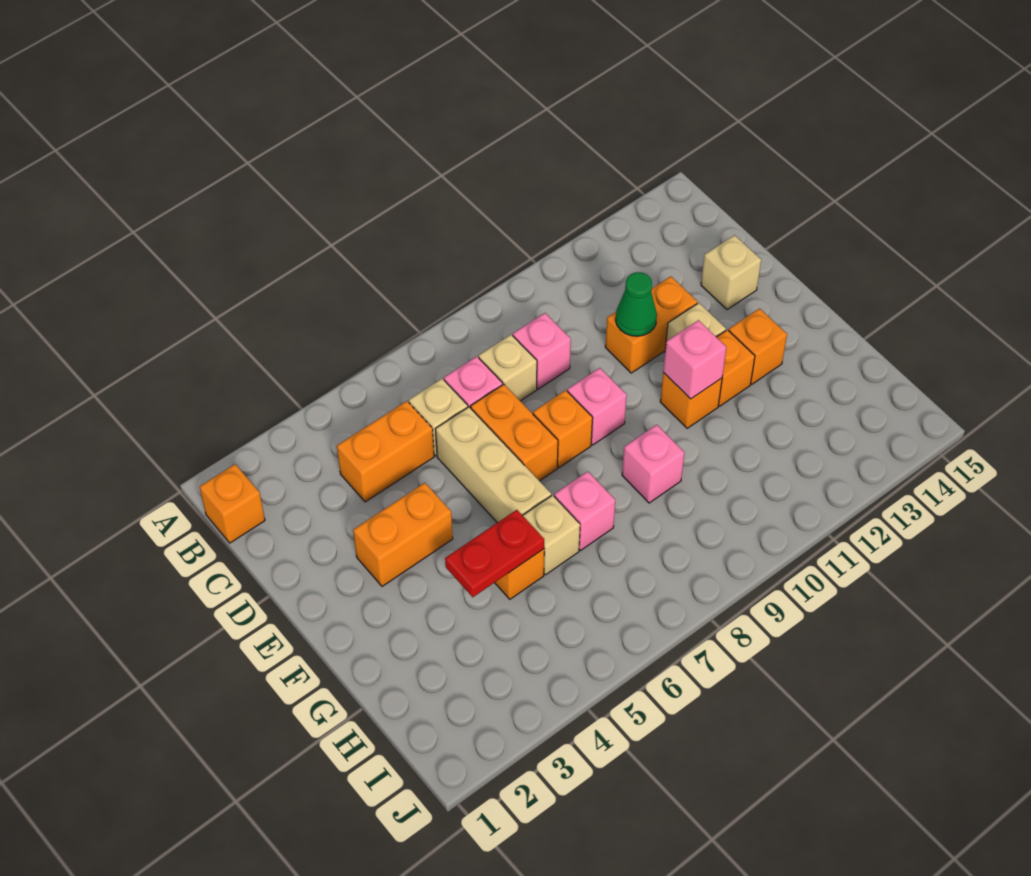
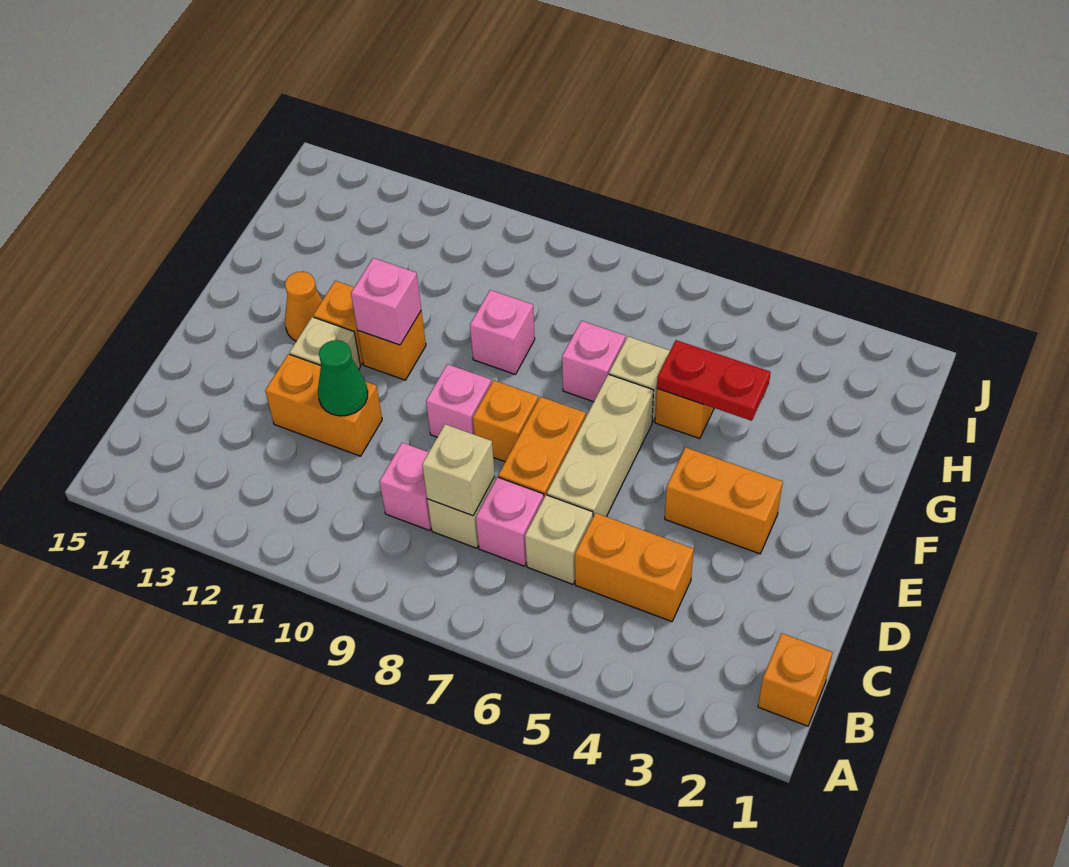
tan 1x1 brick [701,235,761,310] -> tan 1x1 brick moved to [422,424,495,516]
orange 1x1 brick [729,308,787,384] -> orange 1x1 cone [285,272,322,341]

